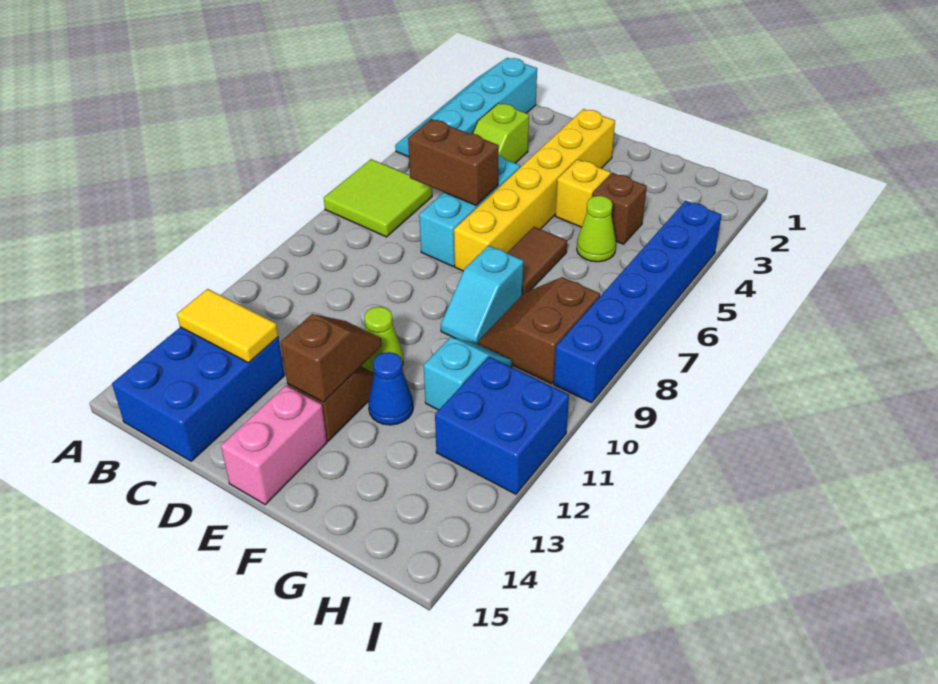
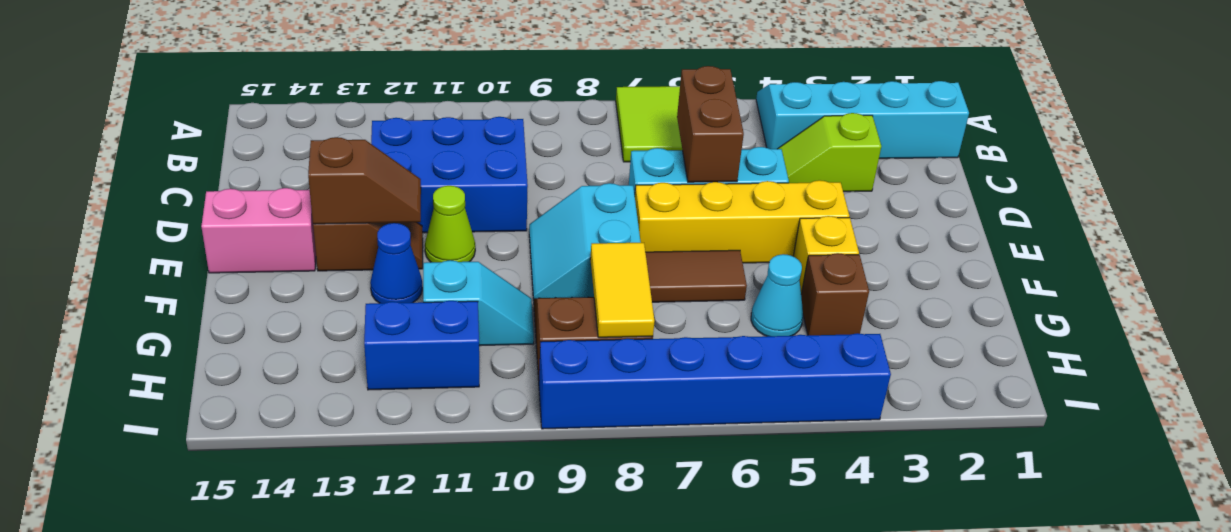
blue 2x3 brick [112,327,285,461] -> blue 2x3 brick moved to [371,117,528,233]
yellow 1x2 tile [177,289,278,363] -> yellow 1x2 tile moved to [590,243,654,338]
yellow 1x6 brick [454,109,615,271] -> yellow 1x4 brick [635,180,849,263]
cyan 1x2 slope [441,246,524,343] -> cyan 2x2 slope [529,183,641,301]
lime 1x1 cone [577,196,616,262] -> cyan 1x1 cone [751,254,803,336]
blue 2x2 brick [435,357,569,494] -> blue 1x2 brick [364,301,479,390]

